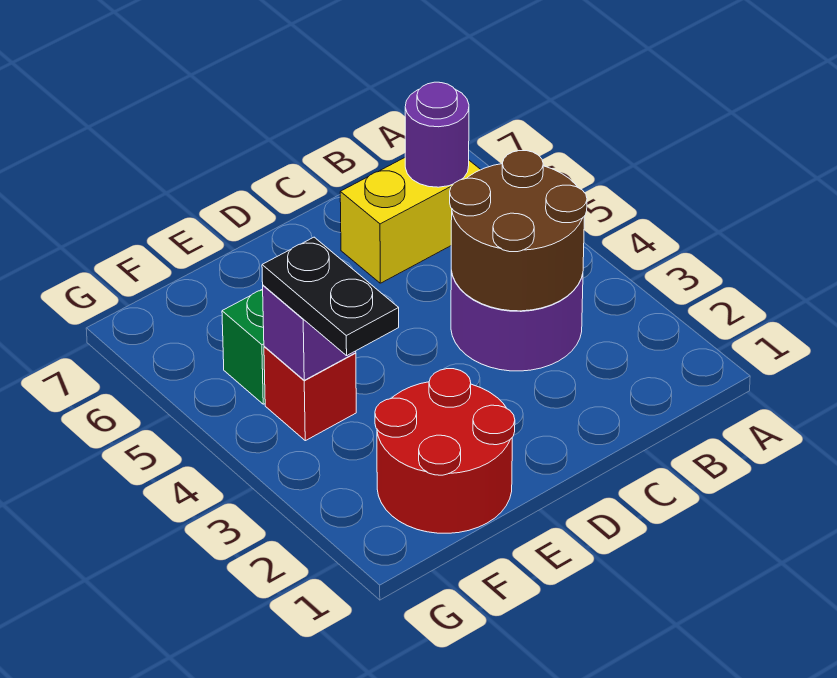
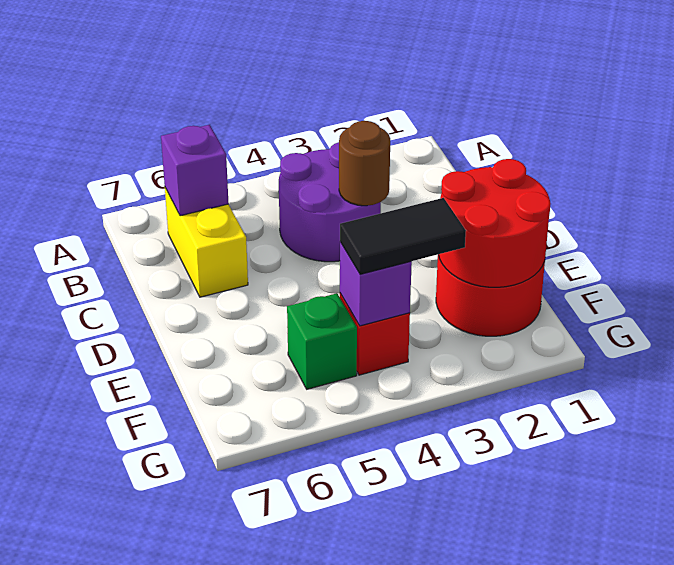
brown 2x2 round brick [450,151,587,311] -> brown 1x1 round brick [339,121,390,206]
purple 1x1 round brick [405,82,469,187] -> purple 1x1 brick [161,125,229,216]
none -> red 2x2 round brick [439,159,551,287]
black 1x2 plate [262,237,399,356] -> black 1x2 tile [340,198,466,274]

